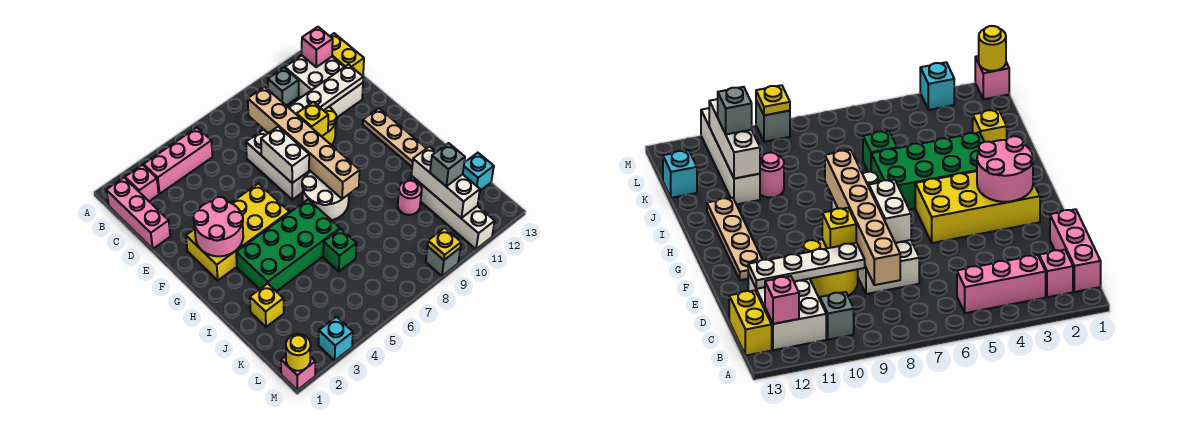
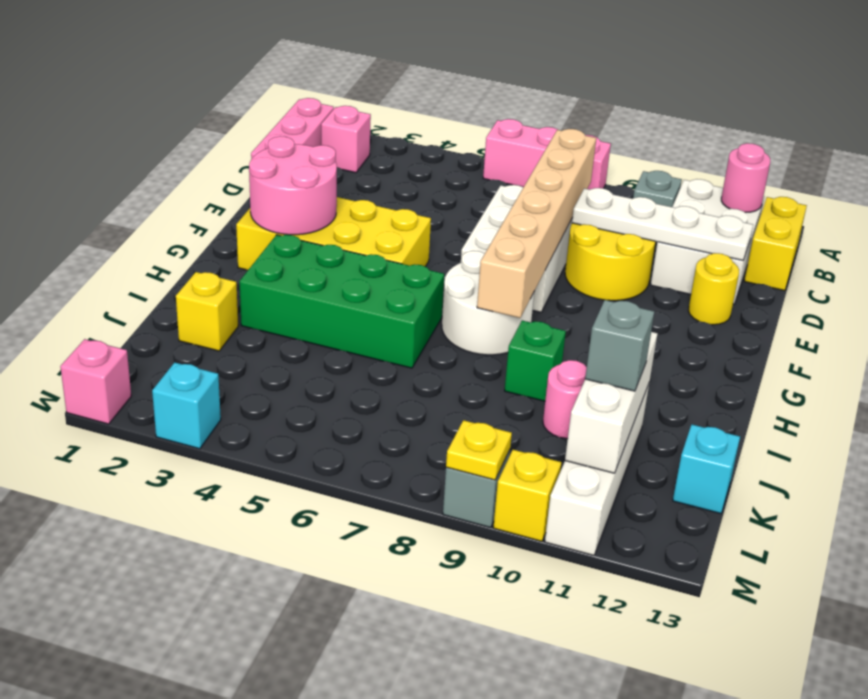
pink 1x3 brick [144,128,212,194] -> pink 1x3 brick moved to [483,119,611,189]
pink 1x1 brick [302,27,333,67] -> pink 1x1 round brick [721,143,770,212]
white 1x2 brick [261,127,309,183] -> none
yellow 1x1 brick [296,102,328,136] -> yellow 1x1 brick moved to [493,450,562,541]
tan 1x4 plate [363,108,426,167] -> none
green 1x1 brick [323,229,357,271] -> green 1x1 brick moved to [505,321,566,401]
yellow 1x1 round brick [286,334,311,371] -> yellow 1x1 round brick moved to [688,253,739,325]

